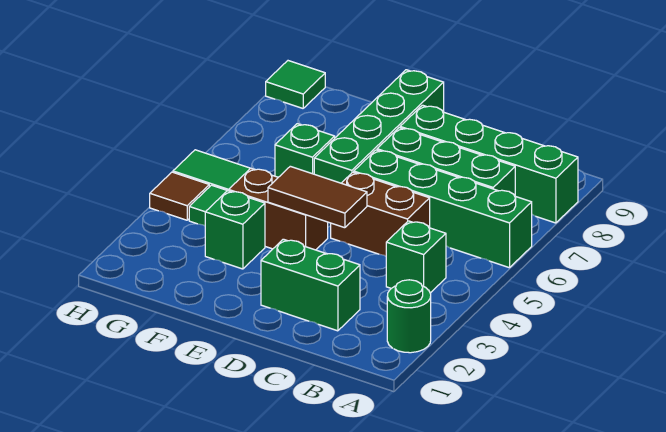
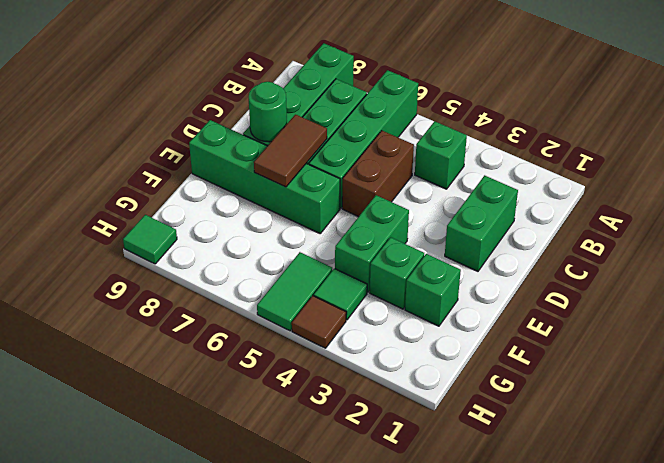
green 1x1 round brick [387,280,431,353] -> green 1x1 round brick moved to [249,82,287,142]
brown 1x2 tile [268,166,367,228] -> brown 1x2 tile moved to [254,115,327,187]
brown 1x2 brick [229,168,328,250] -> green 1x2 brick [335,195,409,292]
green 1x1 brick [275,124,335,177] -> green 1x1 brick moved to [405,254,461,326]

